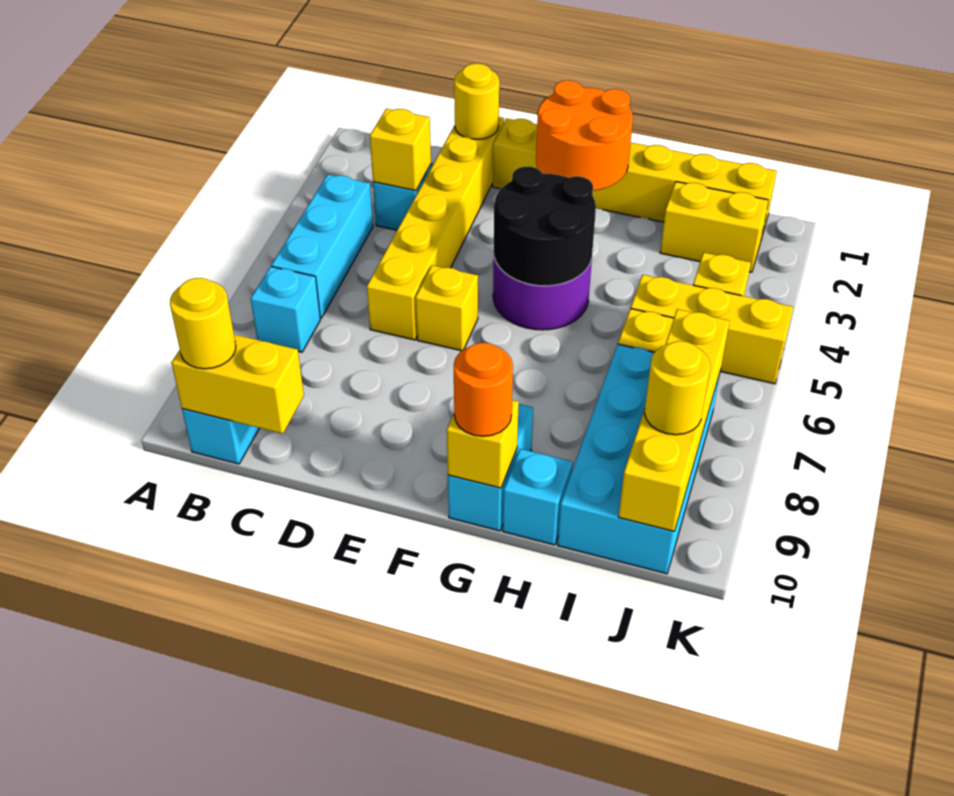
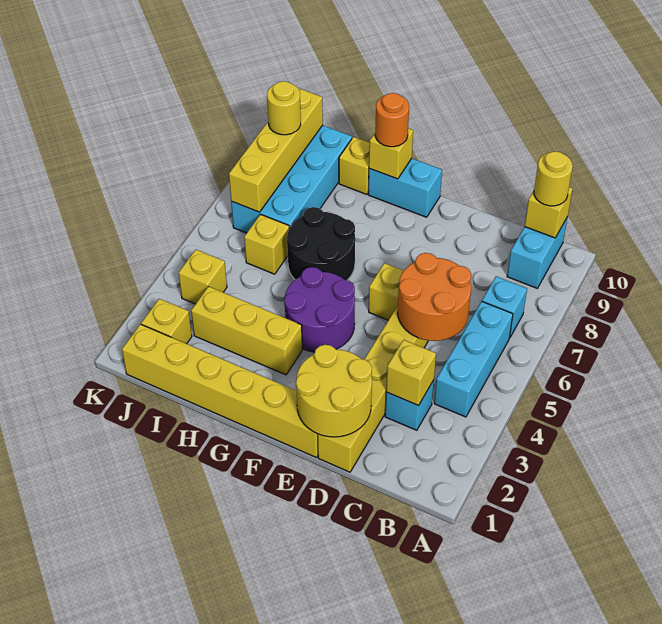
yellow 1x2 brick [171,334,304,434] -> yellow 1x1 brick [525,187,573,238]
yellow 1x1 round brick [454,64,499,139] -> yellow 2x2 round brick [296,345,372,437]
orange 2x2 round brick [536,80,633,191] -> orange 2x2 round brick moved to [398,253,471,341]
black 2x2 round brick [494,166,596,286] -> black 2x2 round brick moved to [287,207,355,280]
cyan 1x2 brick [448,404,533,531] -> cyan 1x2 brick turned to [368,158,442,217]
cyan 1x1 brick [503,449,573,545] -> yellow 1x1 brick [339,137,370,195]
yellow 1x2 brick [660,182,769,272] -> yellow 1x1 brick [141,299,192,344]
yellow 1x3 brick [631,275,793,384] -> yellow 1x3 brick moved to [191,287,302,375]

